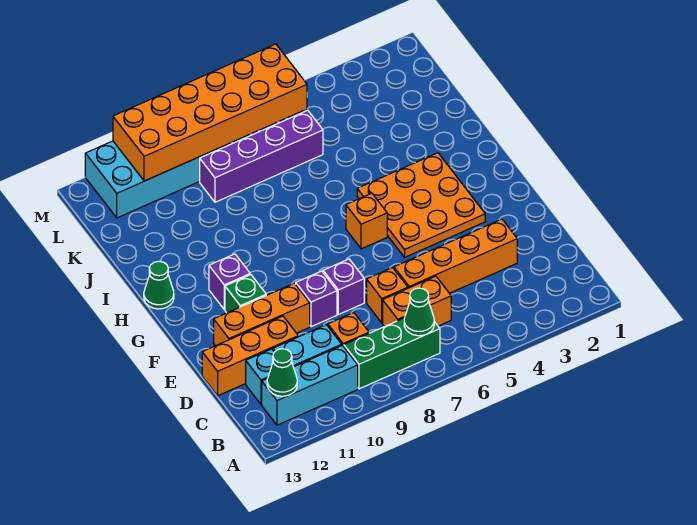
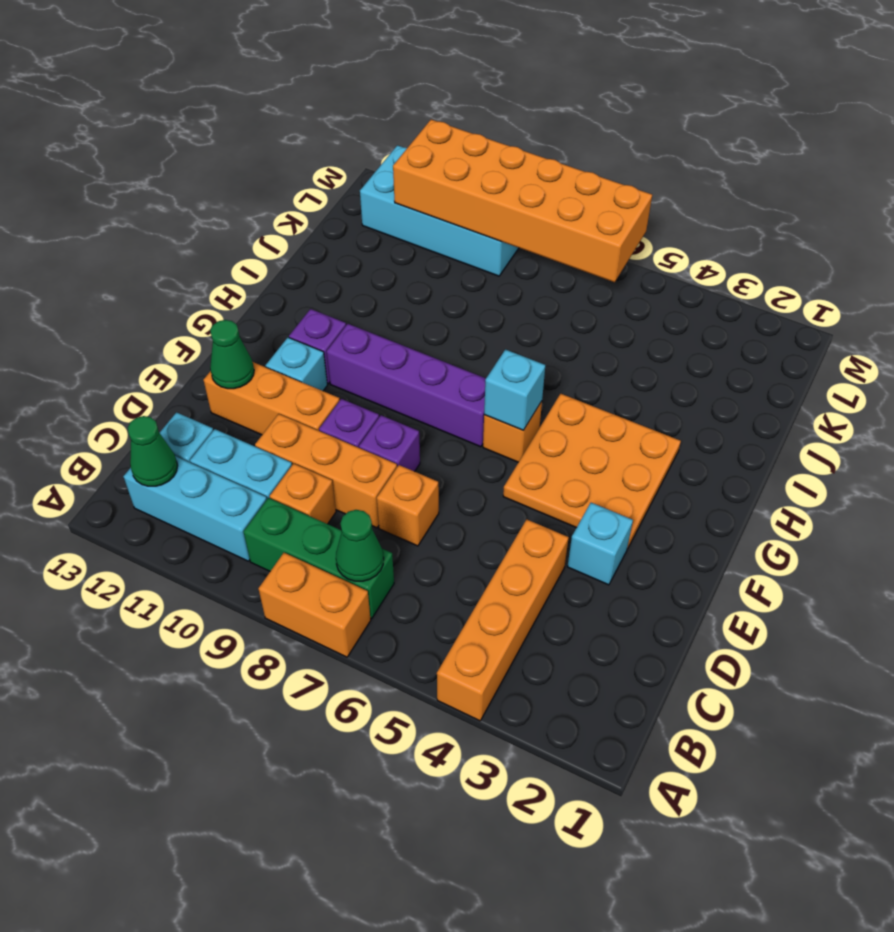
orange 1x2 brick [383,276,451,327] -> orange 1x2 brick moved to [259,553,371,657]
orange 1x4 brick [394,219,517,293] -> orange 1x4 brick turned to [437,519,569,721]
orange 1x3 brick [202,316,298,396] -> orange 1x3 brick moved to [255,414,397,528]
none -> cyan 1x1 brick [568,503,633,585]
green 1x1 brick [225,275,266,313] -> cyan 1x1 brick [266,338,327,391]
none -> cyan 1x1 brick [484,349,545,431]
green 1x1 cone [144,261,174,309] -> green 1x1 cone moved to [210,320,254,389]
purple 1x4 brick [200,110,323,202] -> purple 1x4 brick moved to [327,324,486,447]

